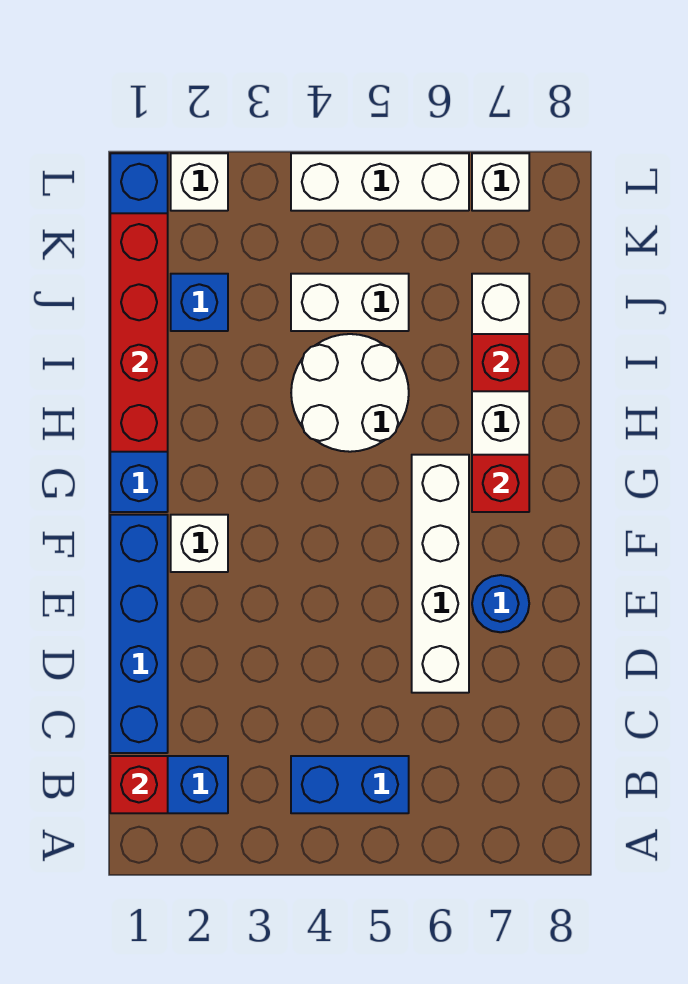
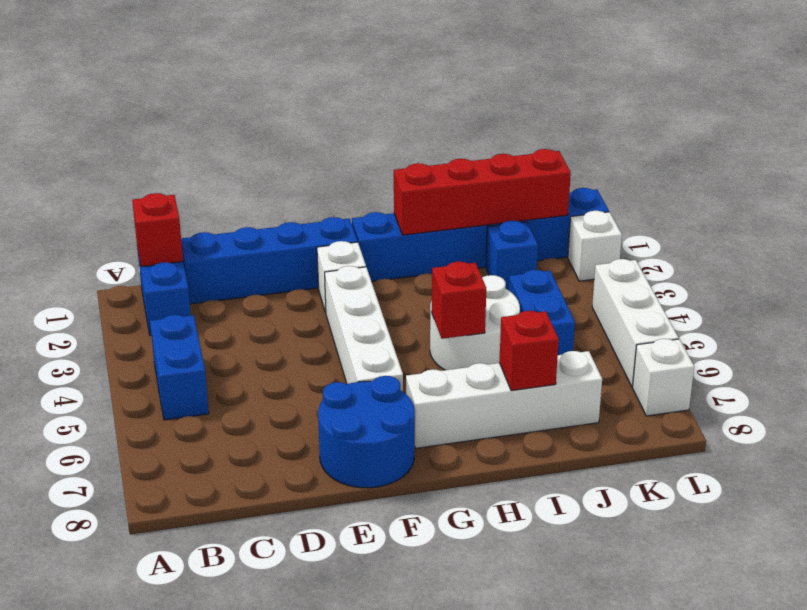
white 1x4 brick [412,455,469,693] -> white 1x4 brick turned to [325,266,403,391]
blue 1x1 round brick [472,575,529,632] -> blue 2x2 round brick [318,376,415,488]
red 1x1 brick [472,455,529,512] -> red 1x1 brick moved to [432,262,486,339]
white 1x2 brick [291,274,409,331] -> blue 1x2 brick [509,270,575,355]

